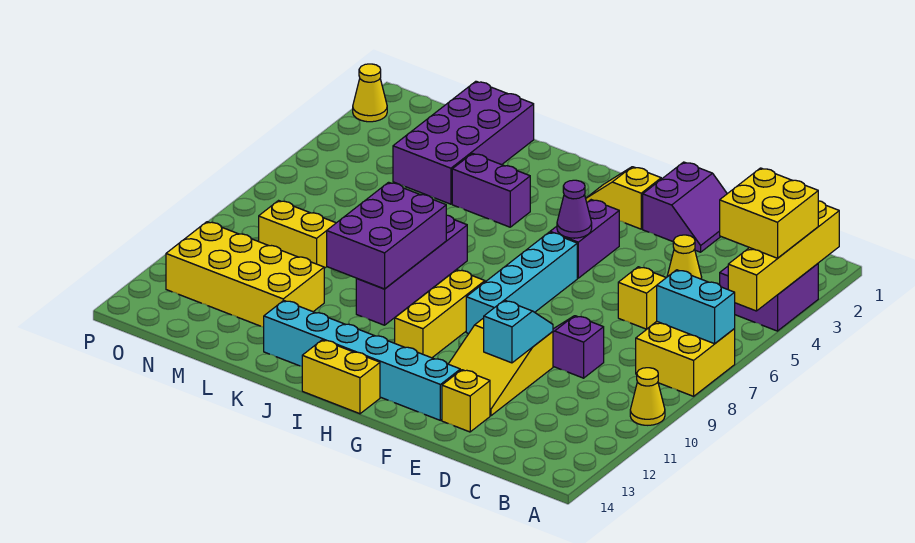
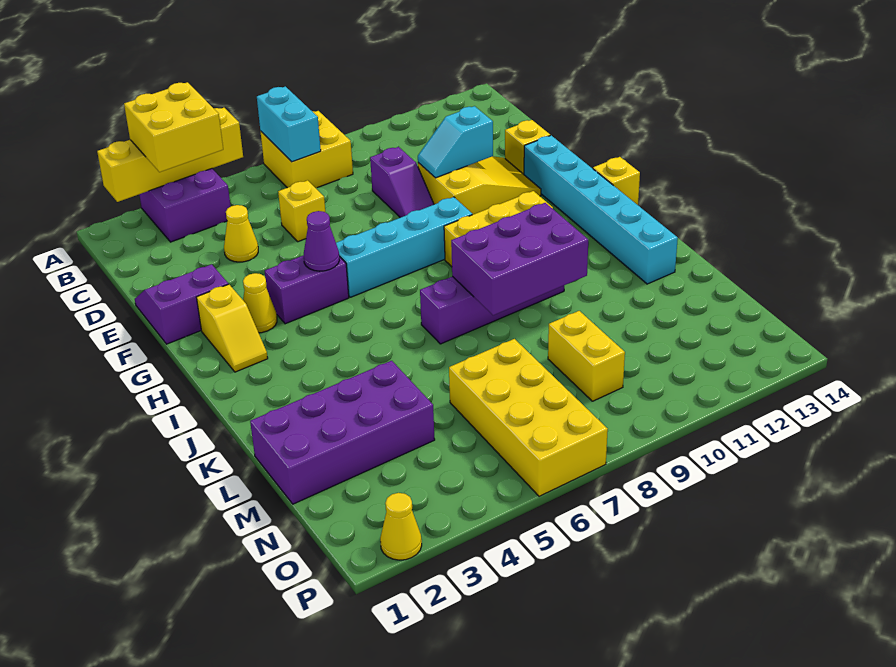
yellow 1x1 cone [630,368,665,425] -> yellow 1x1 cone moved to [243,273,277,333]
yellow 1x2 brick [302,340,380,414] -> yellow 1x1 brick [593,157,640,205]
purple 1x2 brick [452,153,530,227] -> none
yellow 2x4 brick [166,222,324,327] -> yellow 2x4 brick moved to [449,339,608,496]

